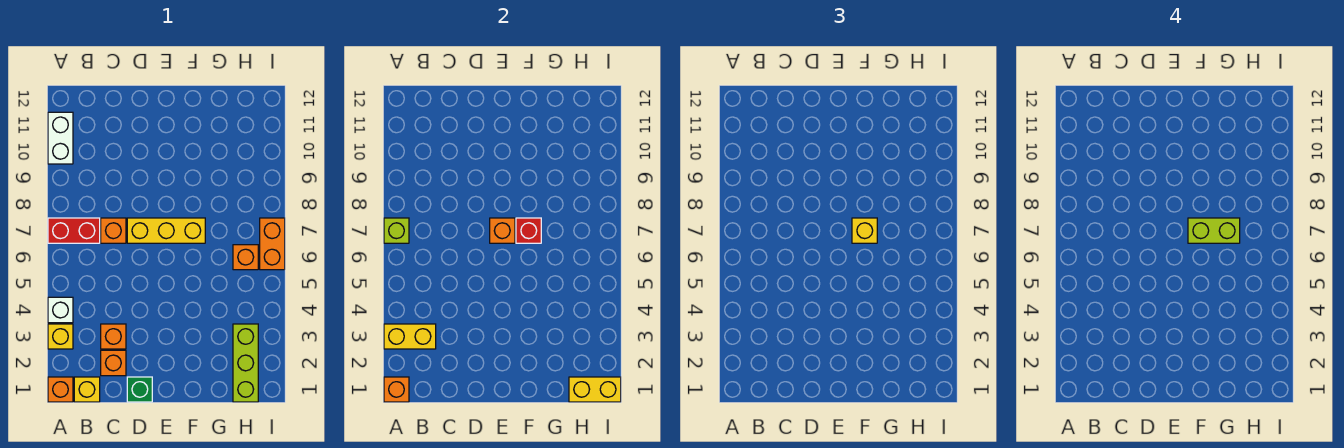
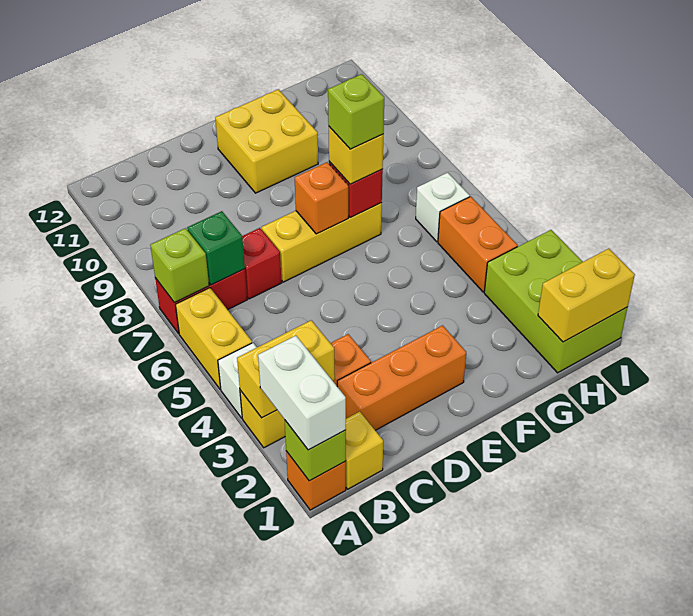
orange 1x1 brick [384,377,409,402] -> lime 1x1 brick [285,421,346,481]
none -> yellow 1x2 brick [176,288,252,389]
white 1x2 brick [48,112,73,164] -> white 1x2 brick moved to [258,336,346,450]
orange 1x1 brick [101,350,126,376] -> orange 1x3 brick [337,325,466,430]
orange 1x1 brick [101,218,126,243] -> red 1x1 brick [242,228,282,299]
green 1x1 brick [127,377,152,402] -> green 1x1 brick moved to [187,211,245,285]
none -> yellow 2x2 brick [215,89,318,193]
lime 1x2 brick [1188,218,1240,243] -> lime 1x1 brick [328,74,384,149]
lime 1x3 brick [233,324,258,402] -> lime 2x3 brick [484,230,628,373]
orange 1x1 brick [233,245,258,270] -> white 1x1 brick [416,173,470,242]
orange 1x2 brick [260,218,285,270] -> orange 1x2 brick moved to [438,197,518,292]

